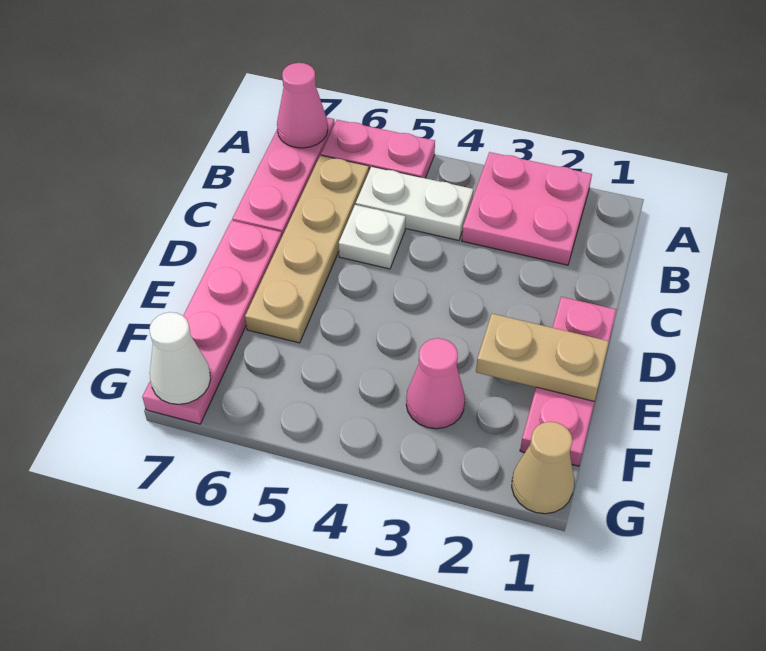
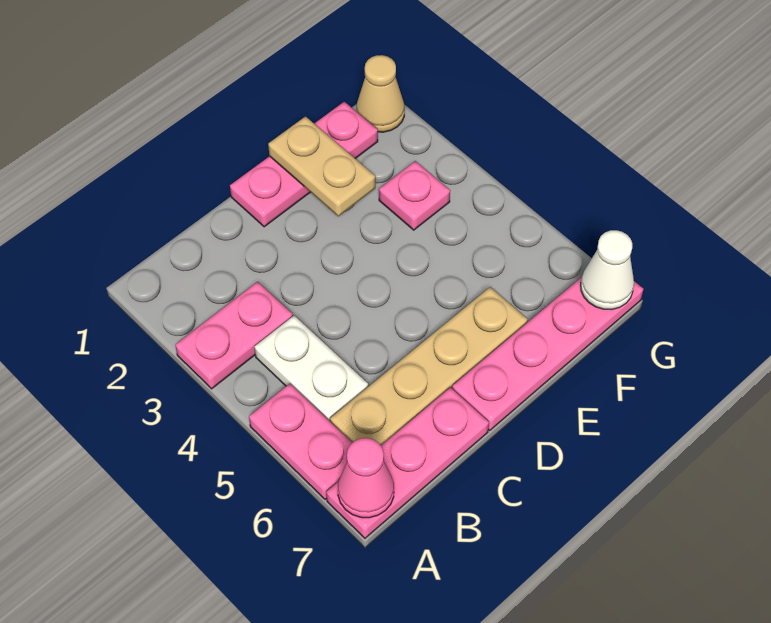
pink 2x2 plate [462,152,592,265] -> pink 1x2 plate [175,282,293,389]
white 1x1 plate [339,205,406,269] -> none
pink 1x1 cone [406,338,465,429] -> pink 1x1 plate [379,161,450,230]

